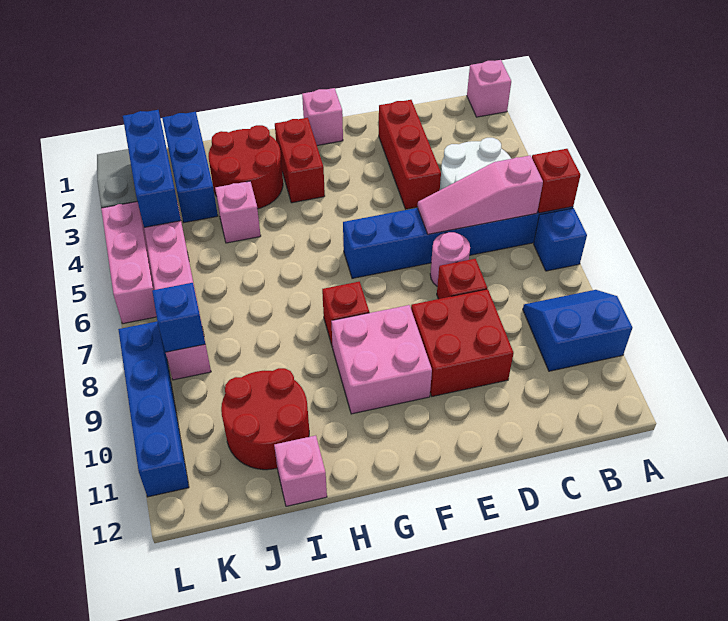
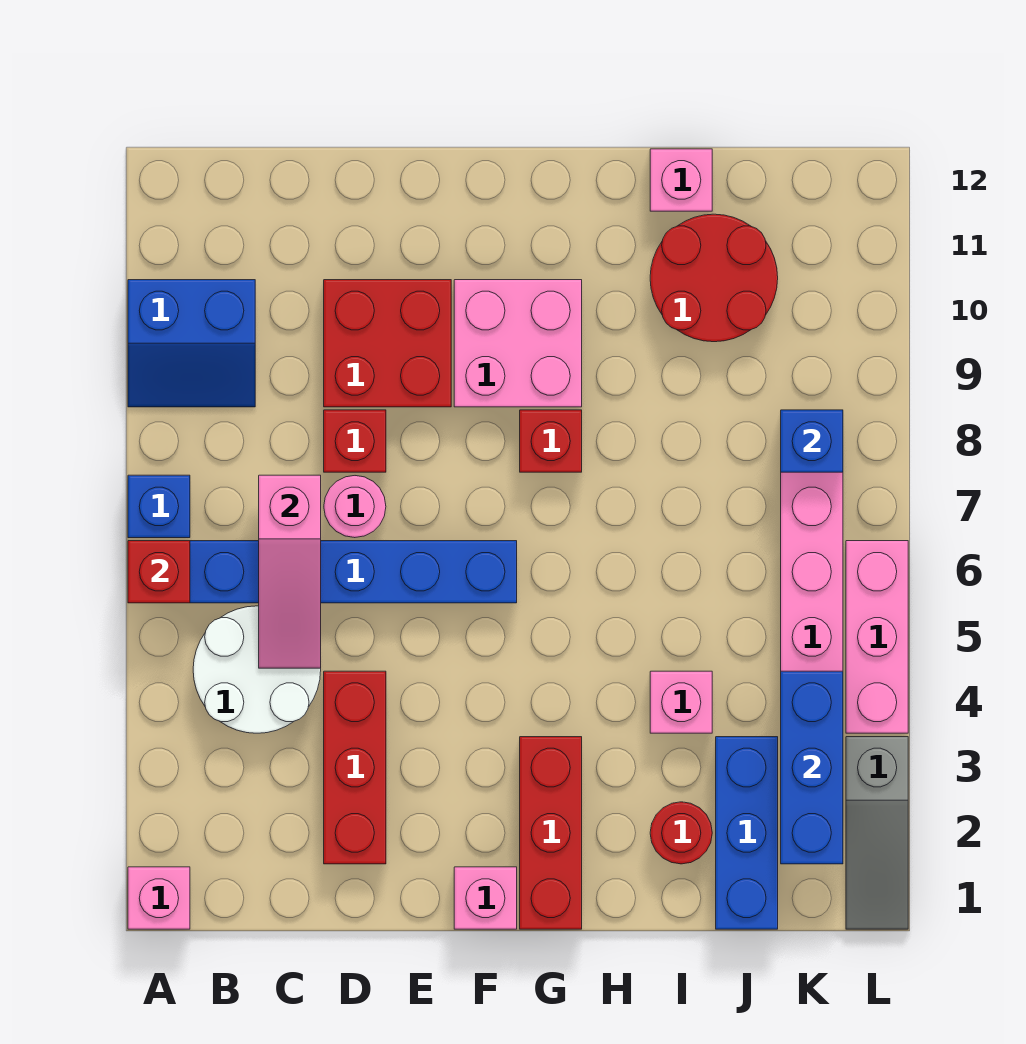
pink 1x3 slope [418,155,543,234] -> pink 1x3 slope turned to [259,475,321,668]
red 1x2 brick [275,118,325,203] -> red 1x3 brick [520,737,582,929]
red 2x2 round brick [208,125,283,209] -> red 1x1 round brick [650,802,712,864]
blue 1x4 brick [118,322,189,497] -> none

